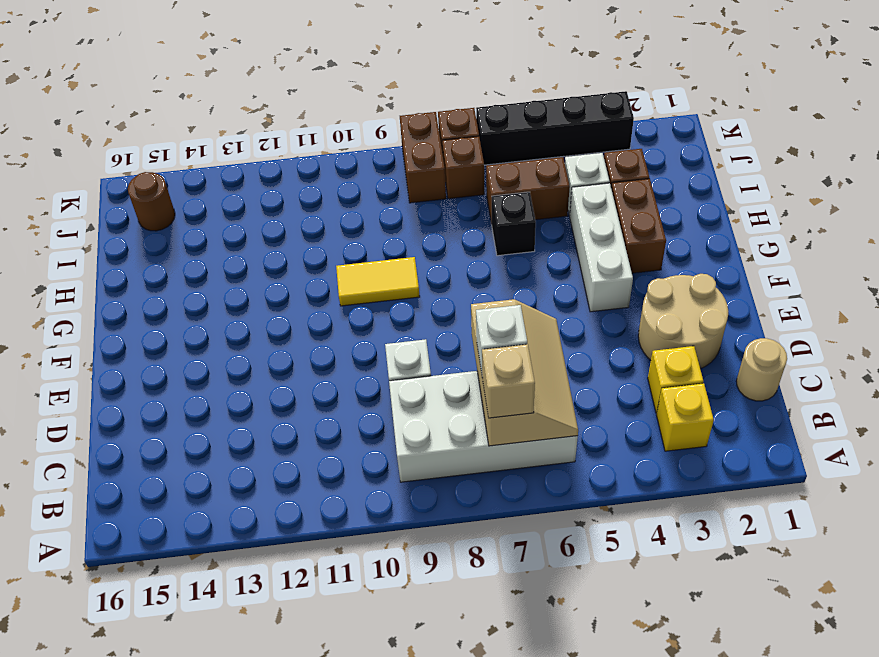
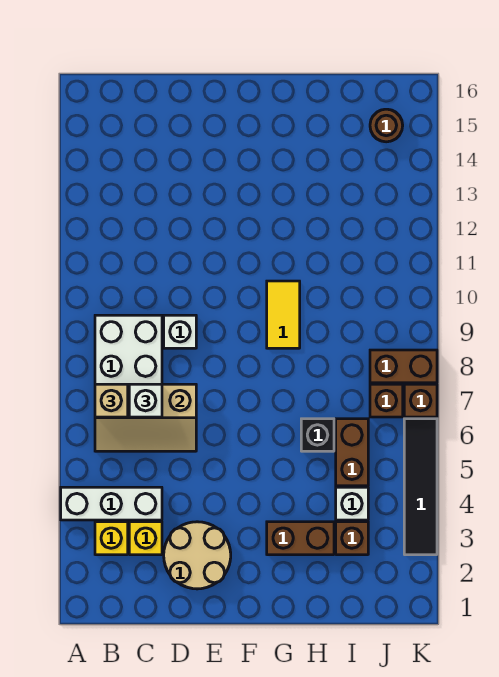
tan 1x1 round brick [736,338,787,401] -> none
white 1x3 brick [570,183,633,312] -> white 1x3 brick moved to [61,487,162,520]
black 1x4 brick [476,91,634,165] -> black 1x4 tile [404,419,437,555]

